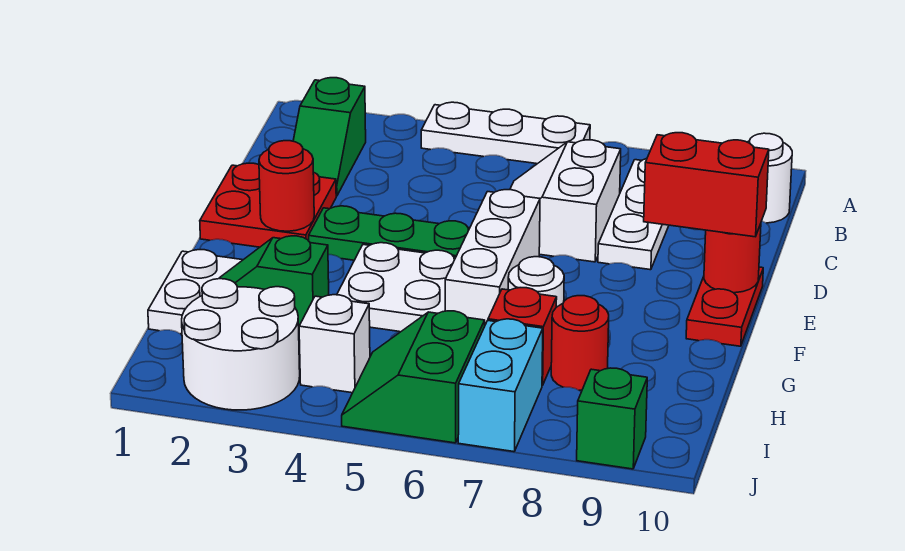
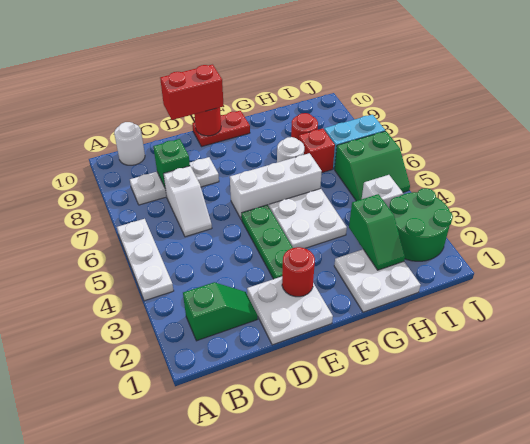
white 2x2 slope [510,140,621,262] -> white 1x2 slope [164,166,212,237]
red 2x2 plate [200,163,336,247] -> white 2x2 plate [247,277,333,345]
red 1x2 brick [644,133,769,237] -> red 1x2 brick turned to [160,65,224,120]
white 2x2 round brick [182,279,300,410] -> green 2x2 round brick [389,188,453,261]
green 1x1 brick [577,368,647,469] -> green 1x1 brick moved to [153,139,190,187]

